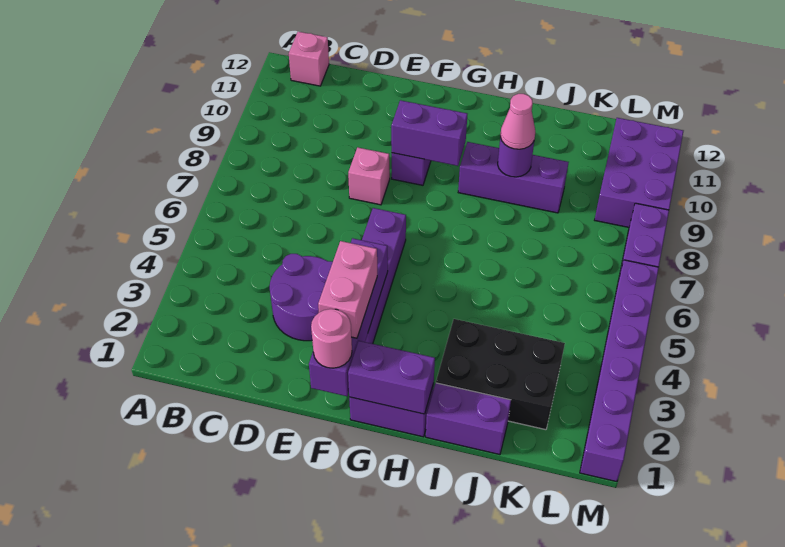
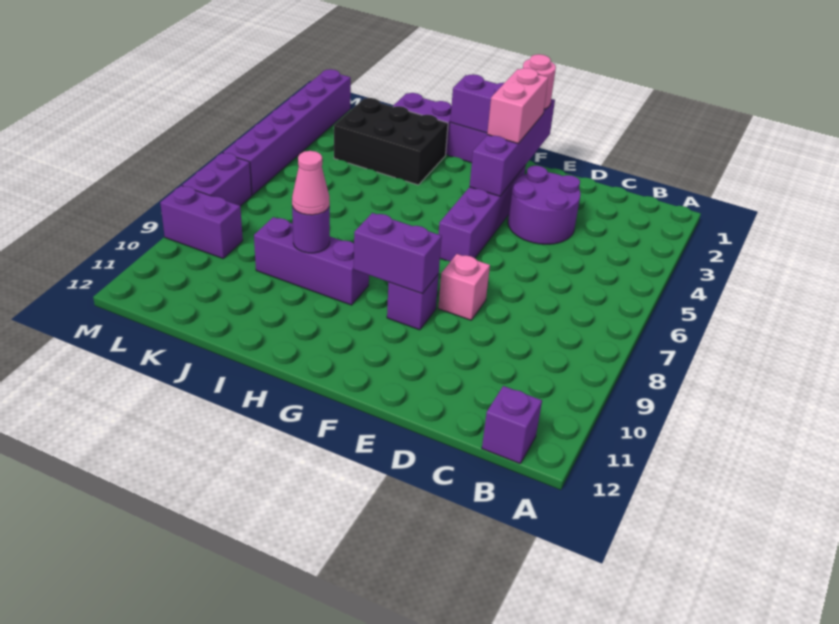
pink 1x1 brick [289,32,329,86] -> purple 1x1 brick [482,386,542,463]
purple 2x3 brick [595,118,683,227] -> purple 1x2 brick [160,186,243,258]

